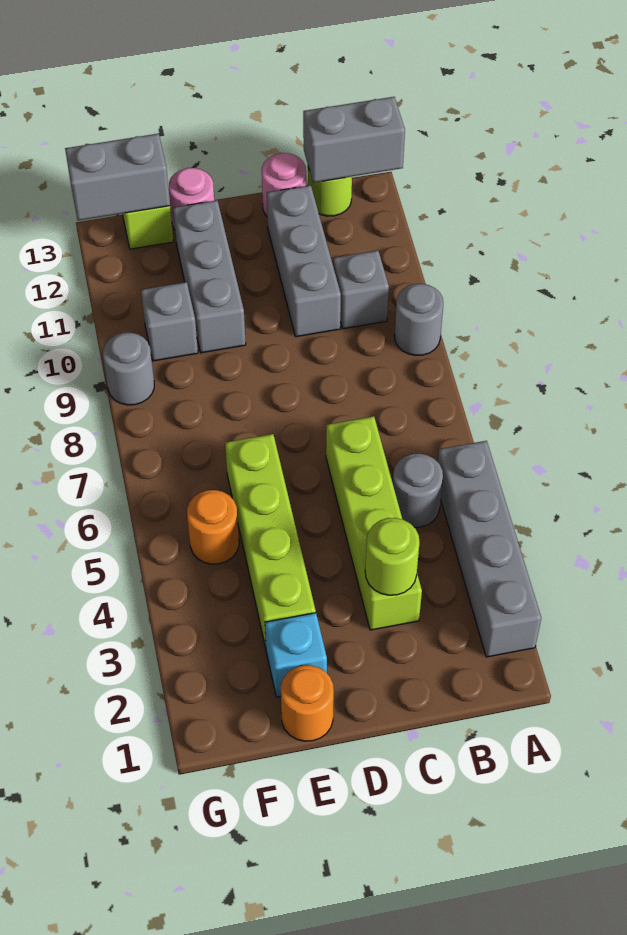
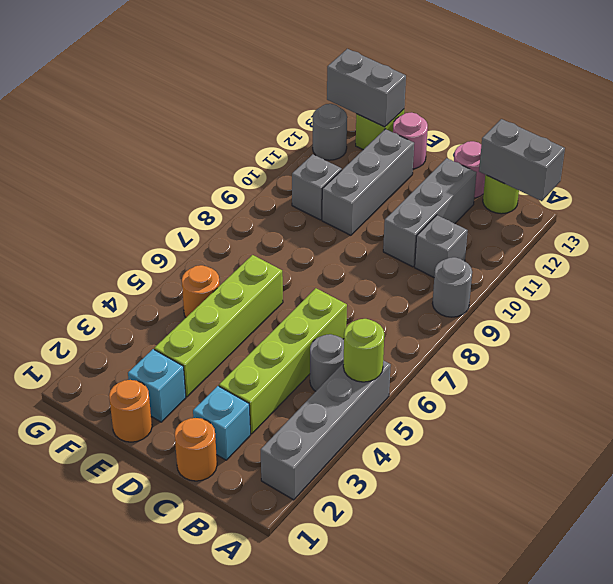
none -> orange 1x1 round brick [175,418,217,481]
none -> cyan 1x1 brick [193,386,250,460]
lime 1x1 round brick [365,518,420,595] -> lime 1x1 round brick moved to [343,319,384,382]
grey 1x1 round brick [103,333,154,405] -> grey 1x1 round brick moved to [313,104,347,160]

